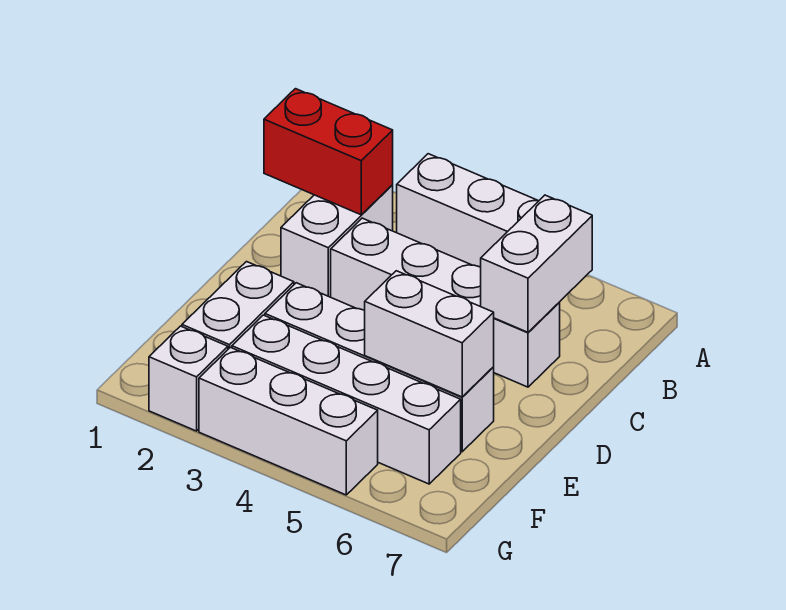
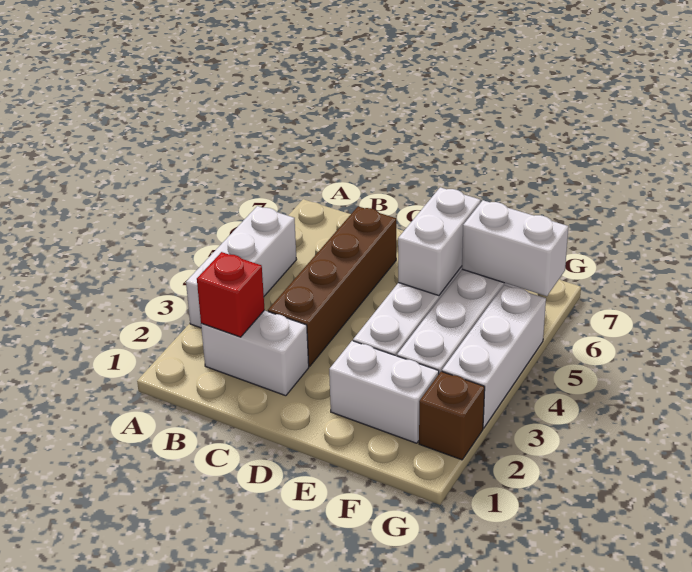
red 1x2 brick [264,89,393,215] -> red 1x1 brick [197,252,265,337]
white 1x2 brick [481,195,592,332] -> white 1x2 brick moved to [462,200,568,296]
white 1x4 brick [331,218,560,387] -> brown 1x4 brick [268,206,396,366]
white 1x1 brick [149,326,228,431] -> brown 1x1 brick [419,371,485,460]

